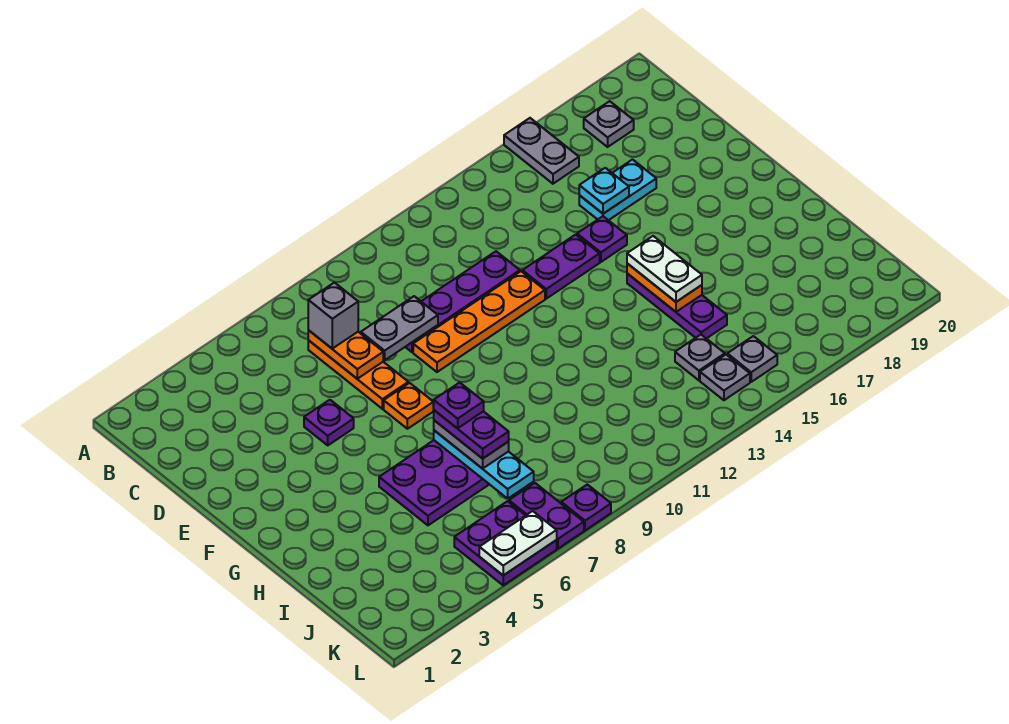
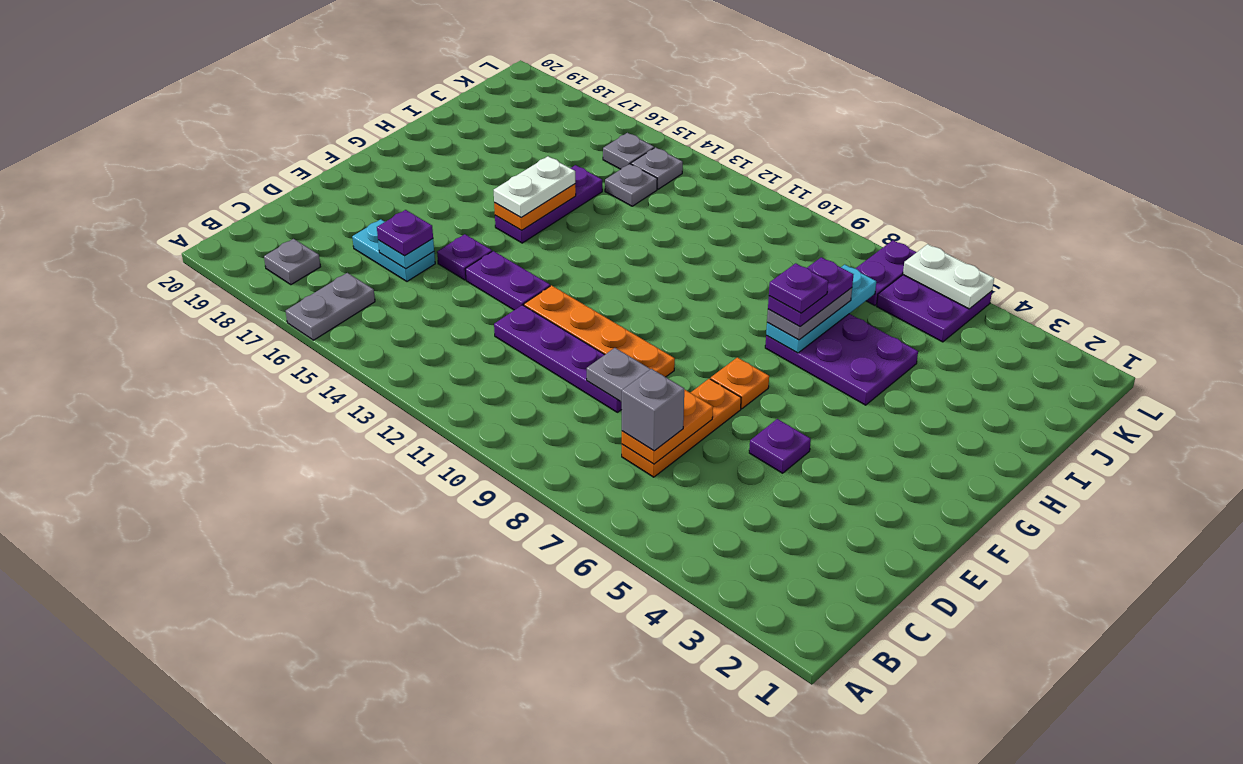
purple 1x1 plate [561,484,611,530] -> purple 1x1 plate moved to [377,210,433,256]

